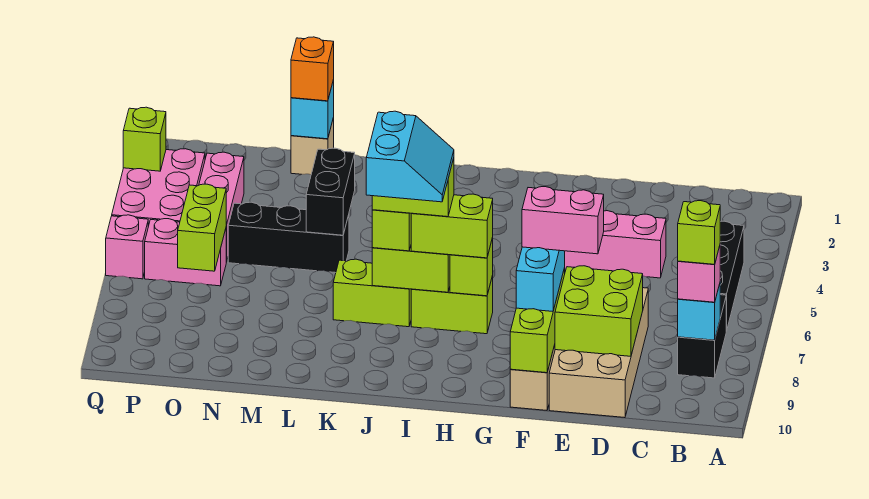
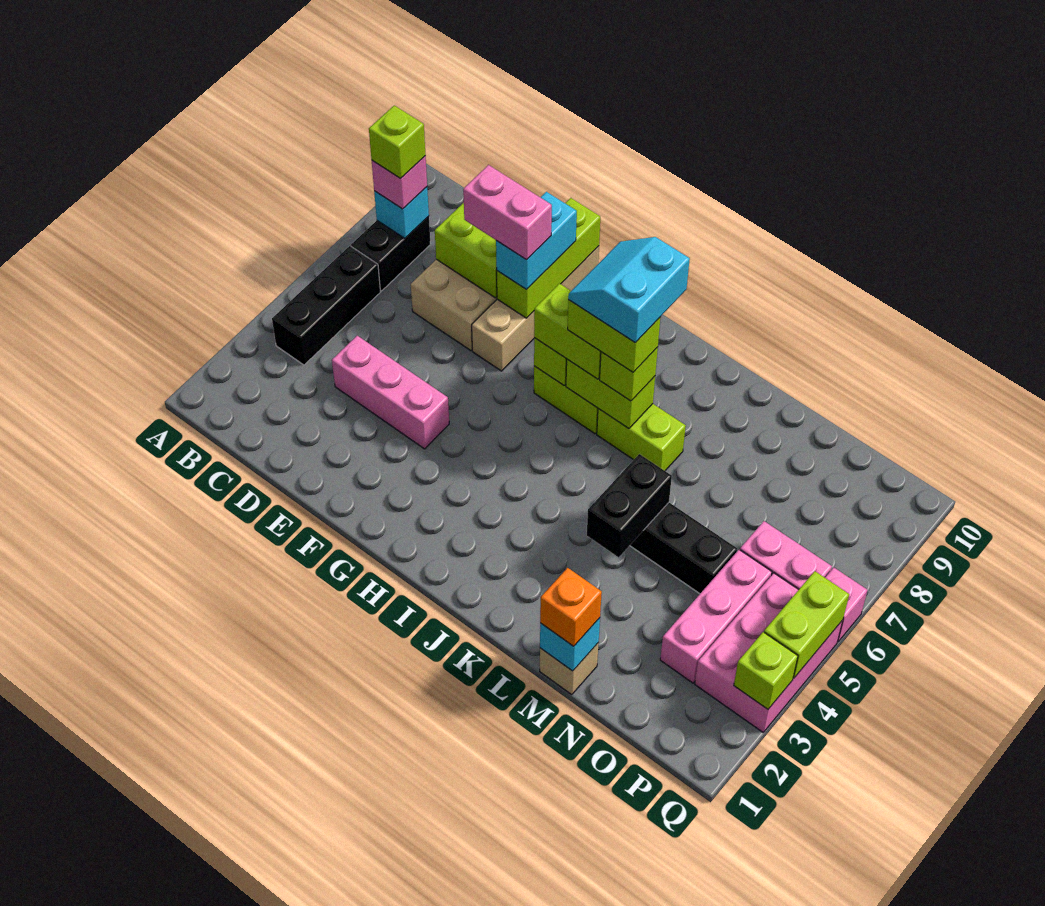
lime 1x2 brick [178,184,226,271] -> lime 1x2 brick moved to [764,571,849,678]

